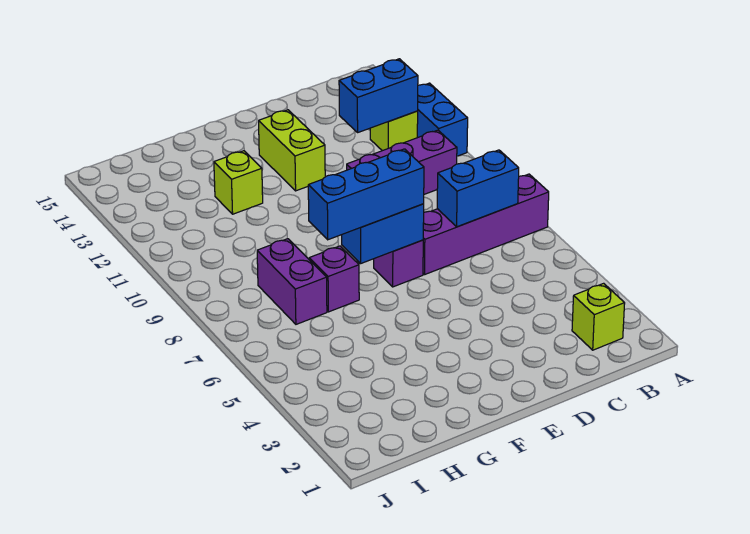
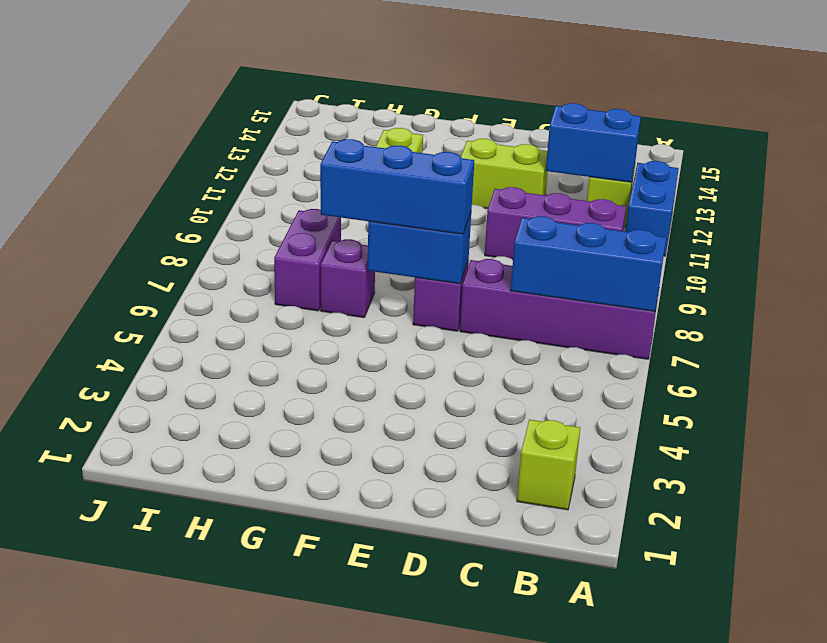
blue 1x2 brick [437,150,519,227] -> blue 1x3 brick [511,216,666,312]
lime 1x2 brick [259,110,325,191] -> lime 1x2 brick turned to [461,139,548,209]

